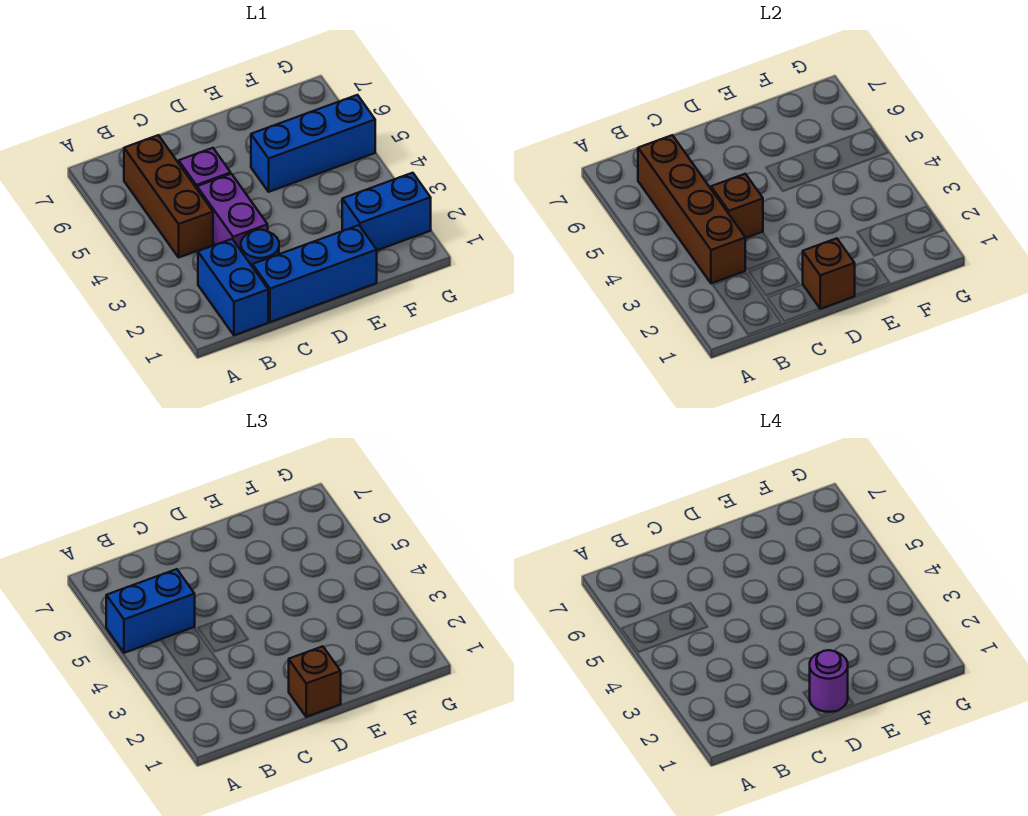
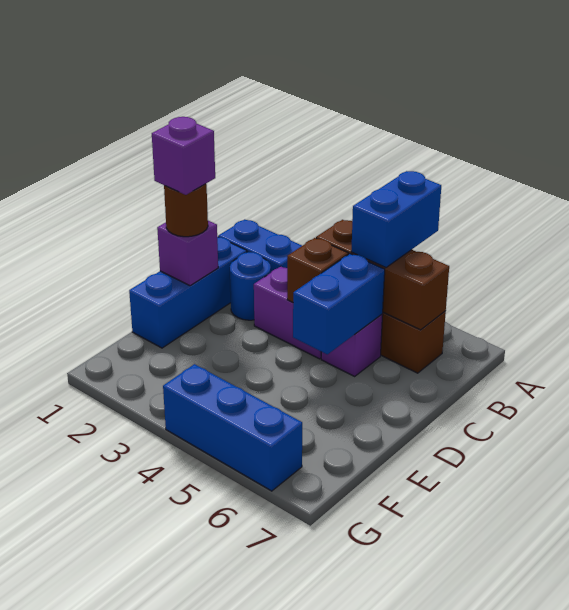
brown 1x4 brick [638,135,745,284] -> brown 1x3 brick [316,220,449,330]
brown 1x1 brick [803,238,855,309] -> purple 1x1 brick [157,221,218,286]
brown 1x1 brick [289,646,341,717] -> brown 1x1 round brick [164,184,208,237]
purple 1x1 round brick [810,650,848,712] -> purple 1x1 brick [152,117,215,195]
blue 1x3 brick [251,95,375,192] -> blue 1x3 brick turned to [163,364,302,491]
blue 1x2 brick [342,173,431,250] -> blue 1x2 brick moved to [293,254,385,354]

